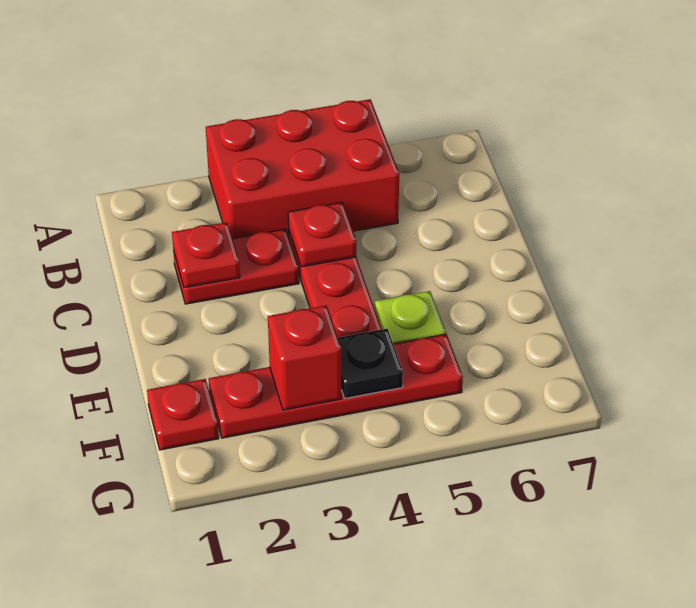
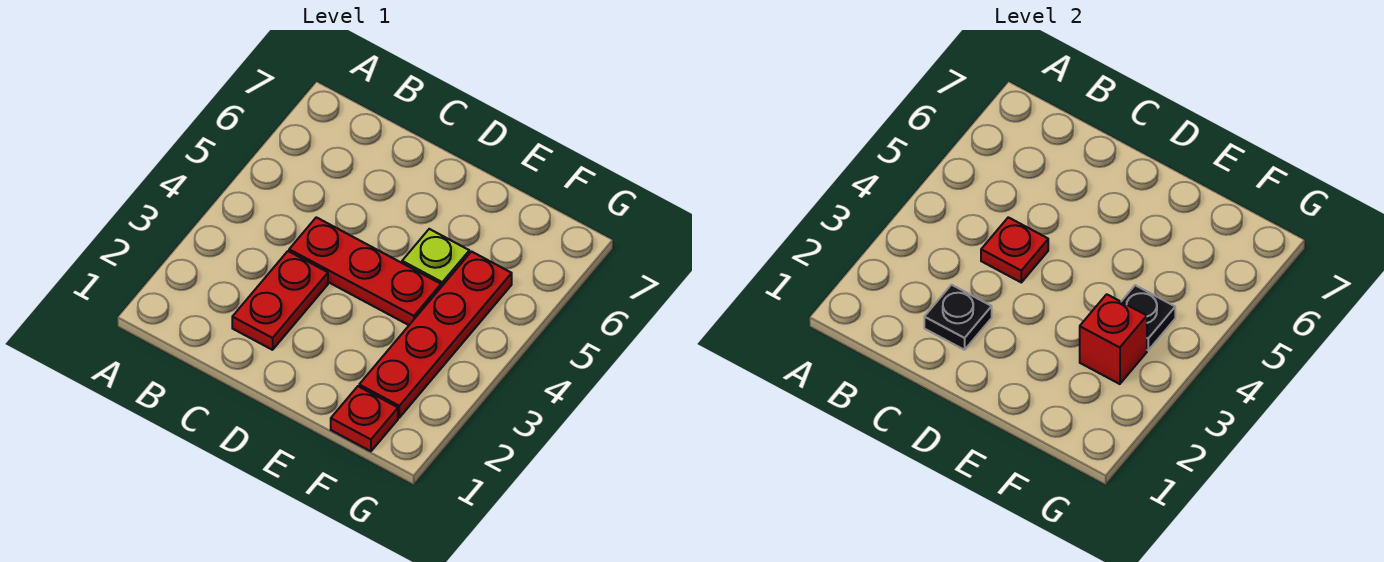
red 2x3 brick [206,99,399,238] -> none
red 1x1 plate [172,222,240,288] -> black 1x1 plate [924,285,992,350]

